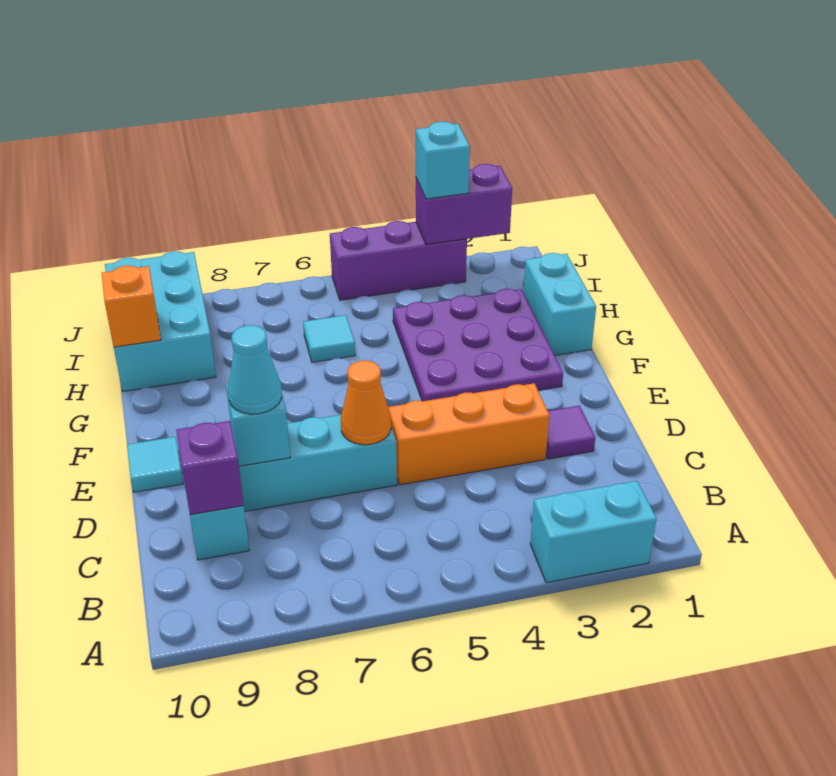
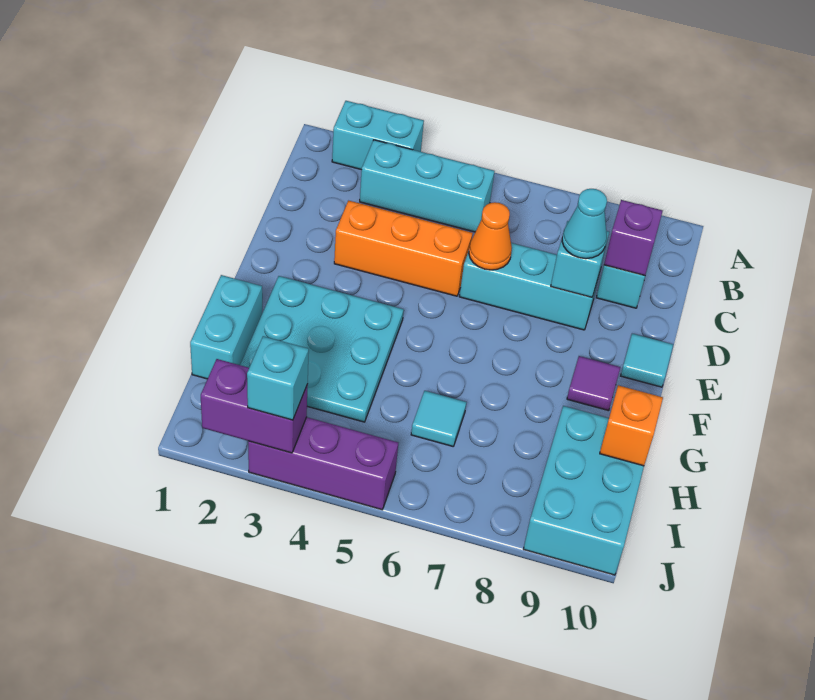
none -> cyan 1x3 brick [360,140,495,232]
purple 1x1 tile [546,406,595,459] -> purple 1x1 tile moved to [567,356,621,411]
purple 3x3 plate [393,289,563,401] -> cyan 3x3 plate [240,276,404,422]

